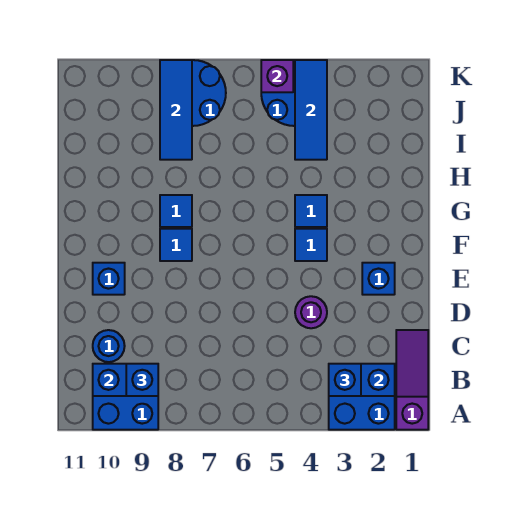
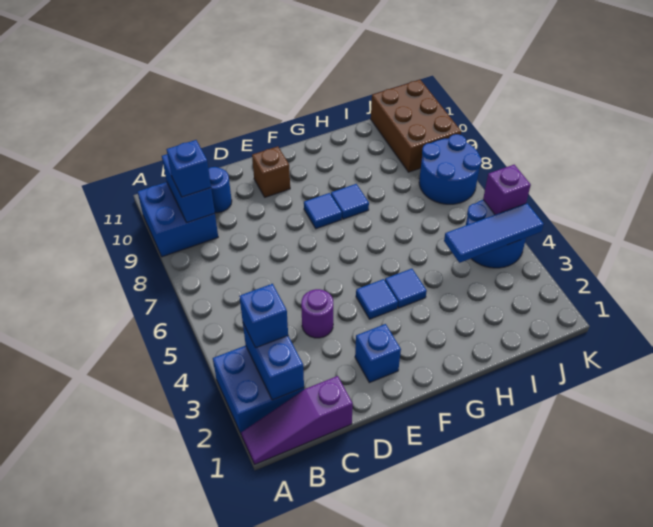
purple 1x3 slope [396,330,428,430] -> purple 1x3 slope turned to [241,376,353,465]
blue 1x1 brick [93,263,125,295] -> brown 1x1 brick [252,146,290,197]
blue 1x3 tile [160,60,192,160] -> none
none -> brown 2x3 brick [371,80,461,172]

